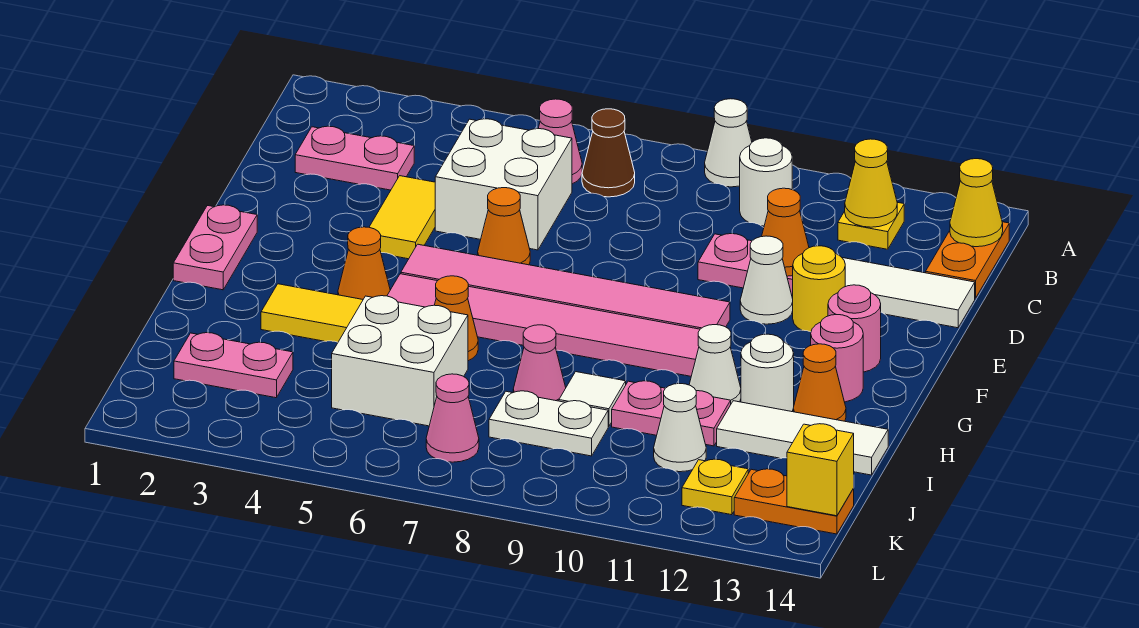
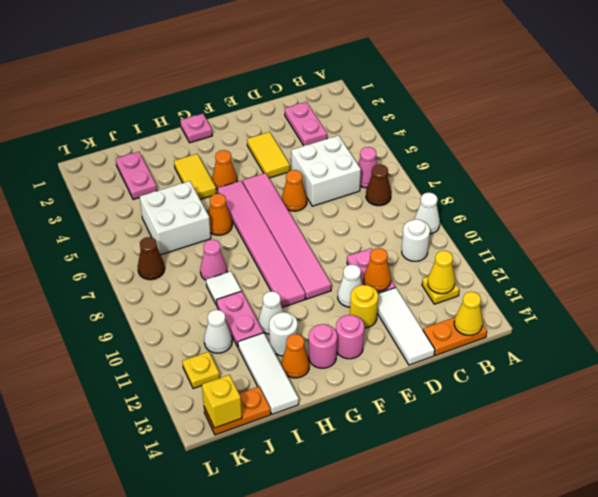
yellow 1x2 tile [369,176,435,259] -> yellow 1x2 tile turned to [247,132,290,178]
pink 1x2 plate [173,205,257,290] -> pink 1x1 plate [180,114,212,143]
white 1x2 plate [489,391,608,456] -> none
pink 1x1 cone [426,374,479,462] -> brown 1x1 cone [138,237,165,280]
orange 1x2 plate [734,469,854,534] -> orange 1x2 plate turned to [204,387,271,435]

